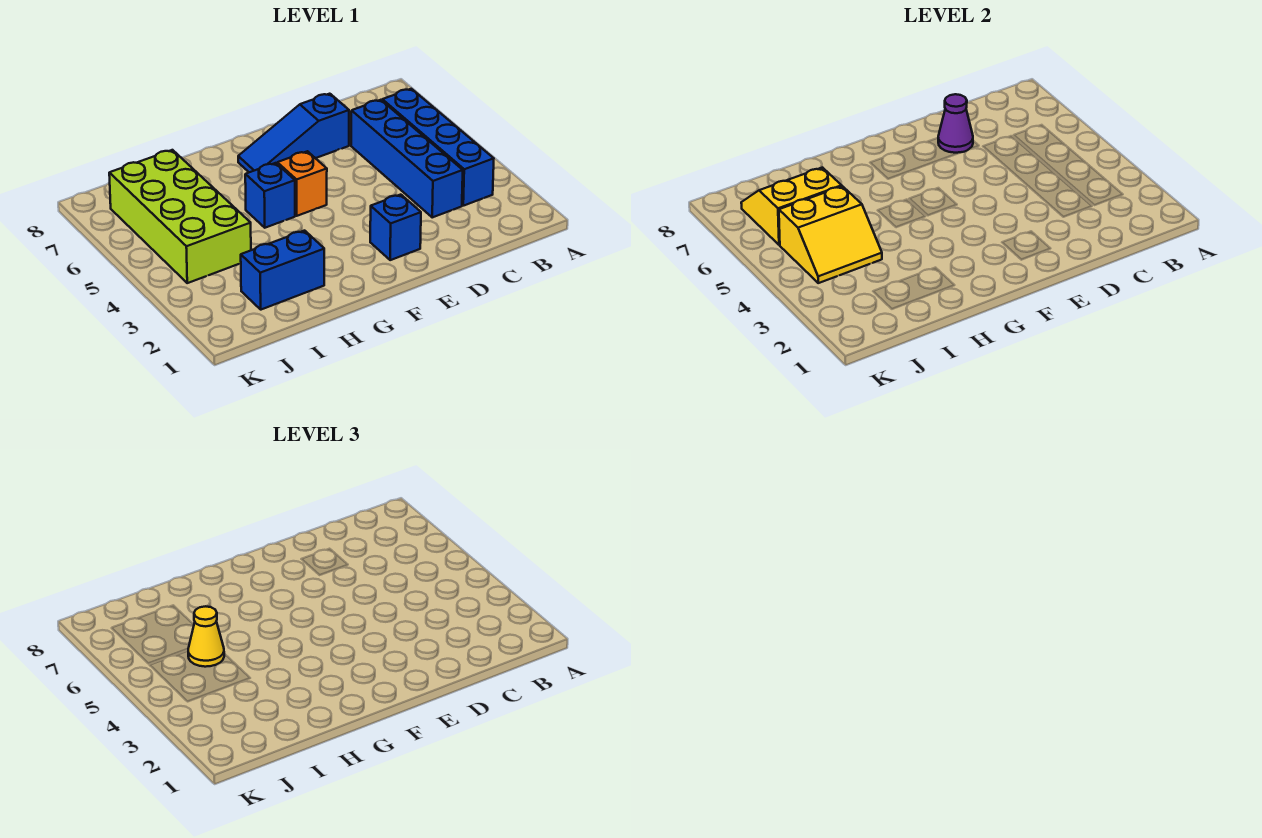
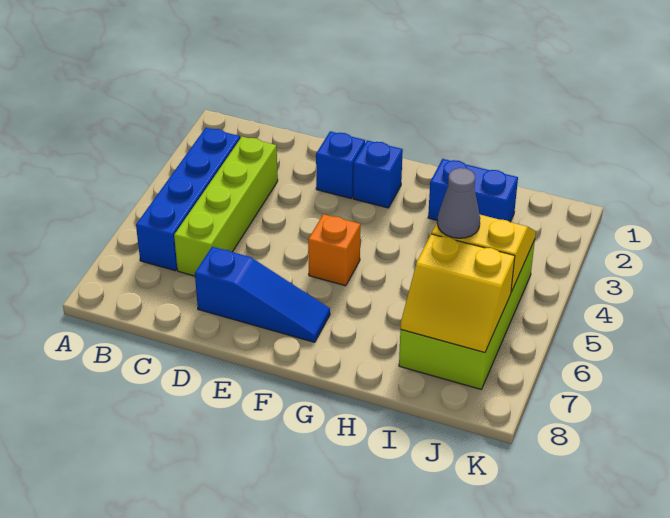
blue 1x4 brick [351,100,463,217] -> lime 1x4 brick [174,137,278,276]
purple 1x1 cone [938,94,973,153] -> none
blue 1x1 brick [245,163,295,228] -> blue 1x1 brick moved to [353,140,403,208]
yellow 1x1 cone [188,606,224,667] -> grey 1x1 cone [437,168,480,238]

